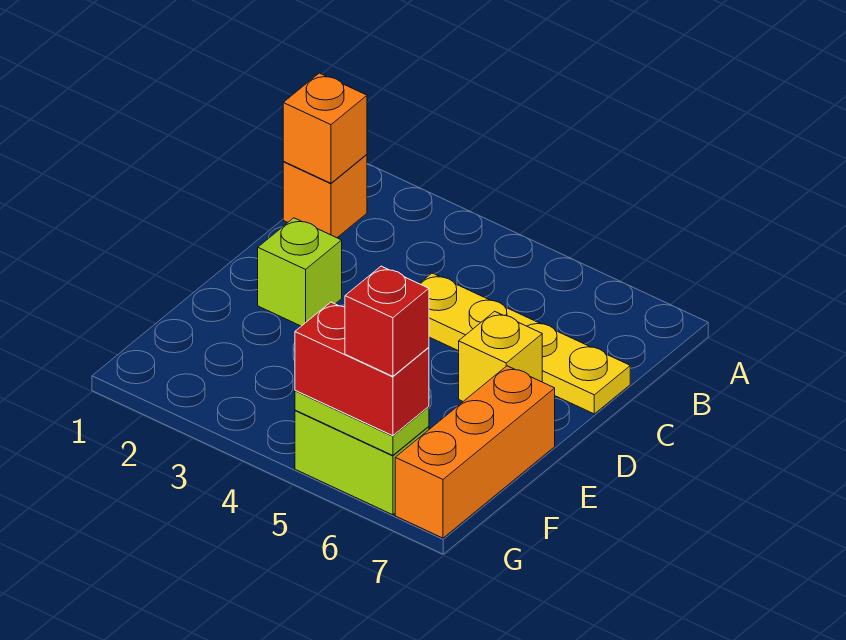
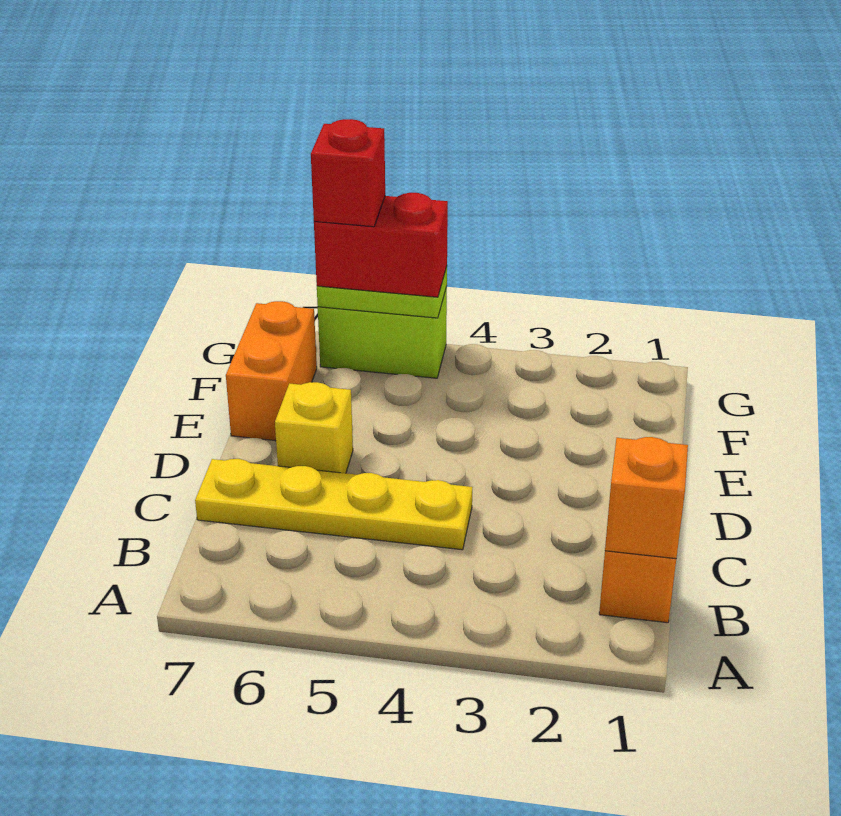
lime 1x1 brick [258,218,342,326] -> none
orange 1x3 brick [395,366,555,538] -> orange 1x2 brick [226,301,317,441]

